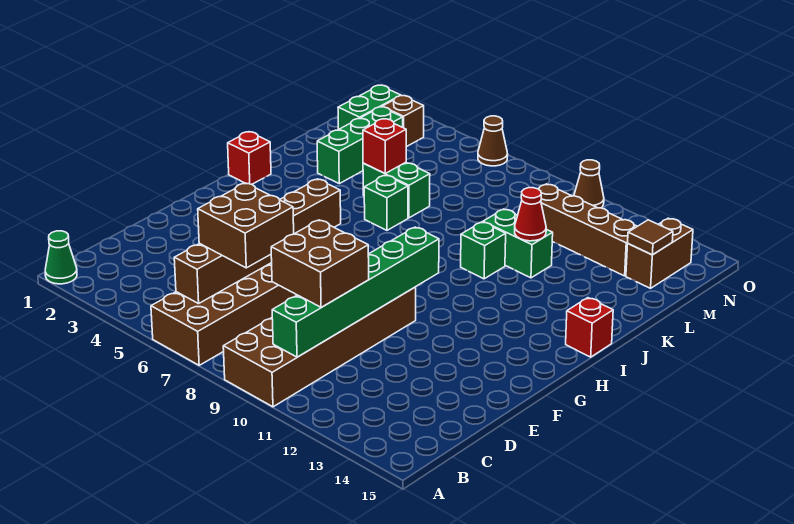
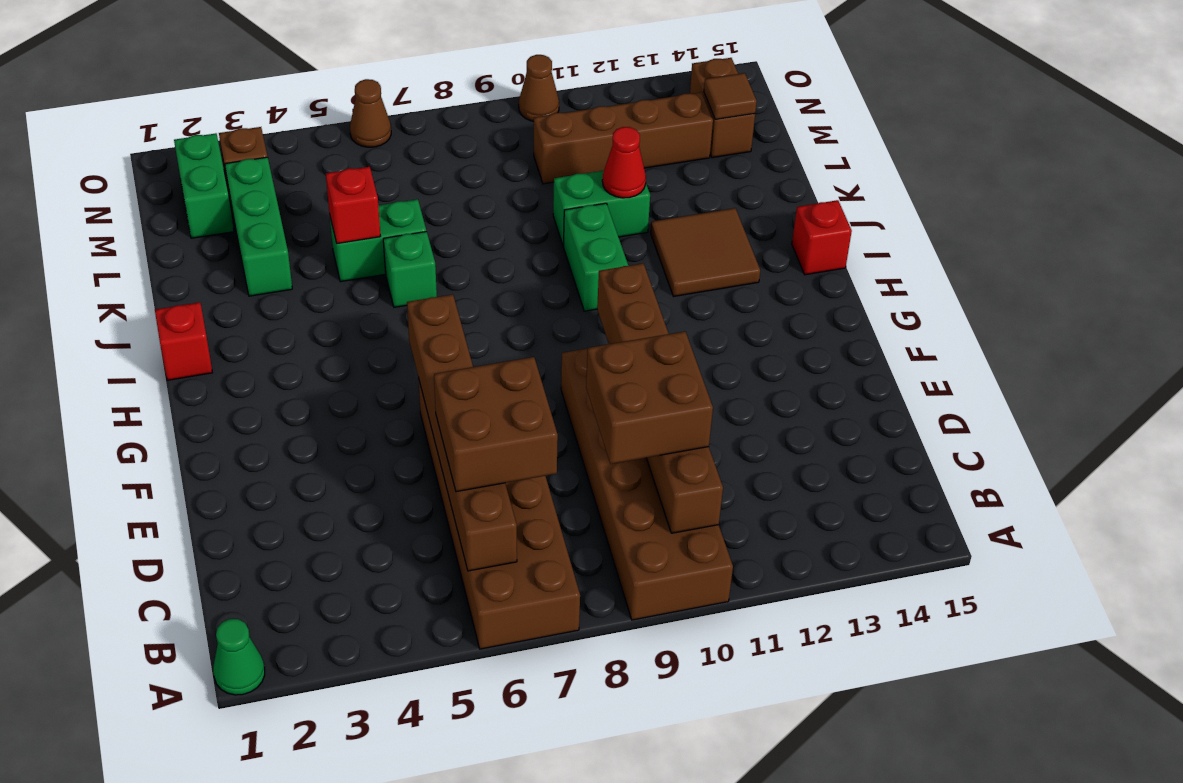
green 1x6 brick [272,227,439,357] -> brown 1x6 brick [597,263,723,533]
none -> brown 2x2 tile [651,208,760,297]
green 1x1 brick [461,222,506,279] -> green 1x2 brick [564,203,628,311]

